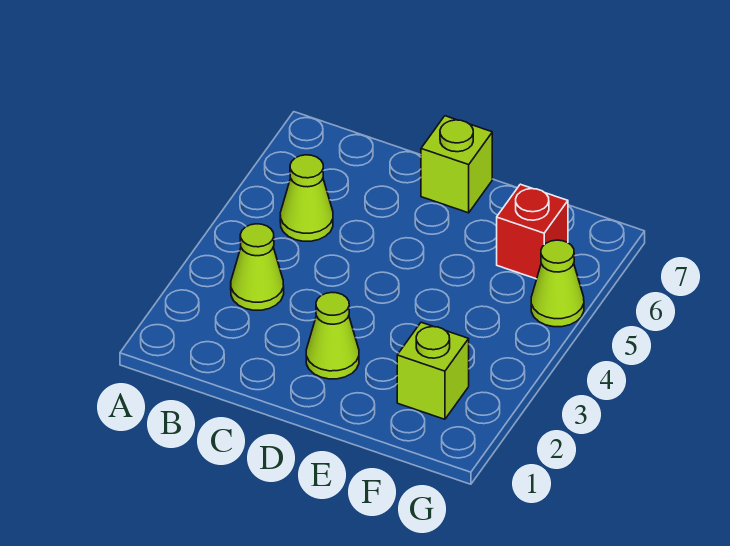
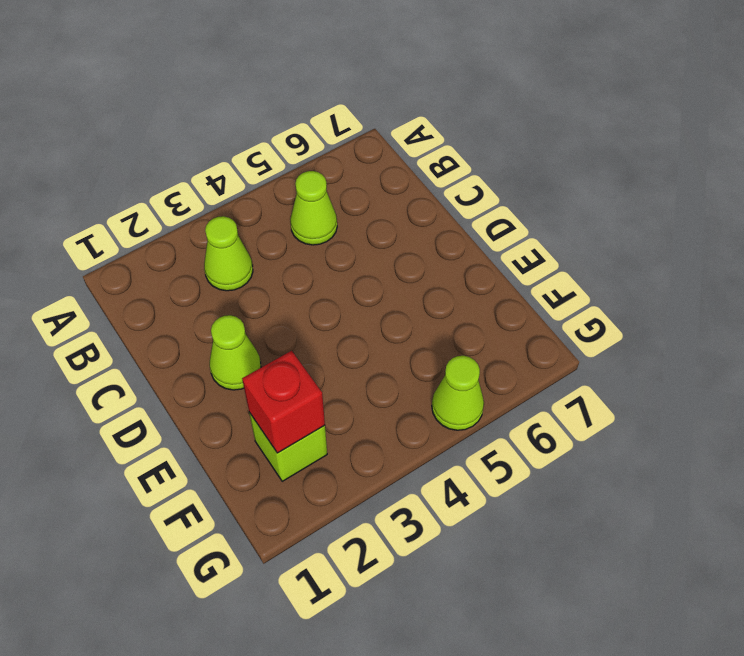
lime 1x1 brick [421,116,492,213] -> none
red 1x1 brick [497,184,568,279] -> red 1x1 brick moved to [242,351,325,453]

